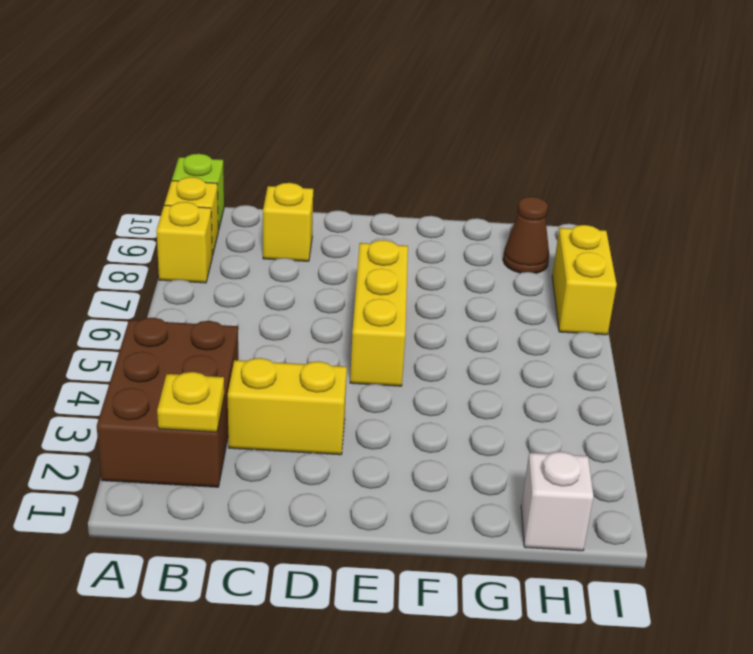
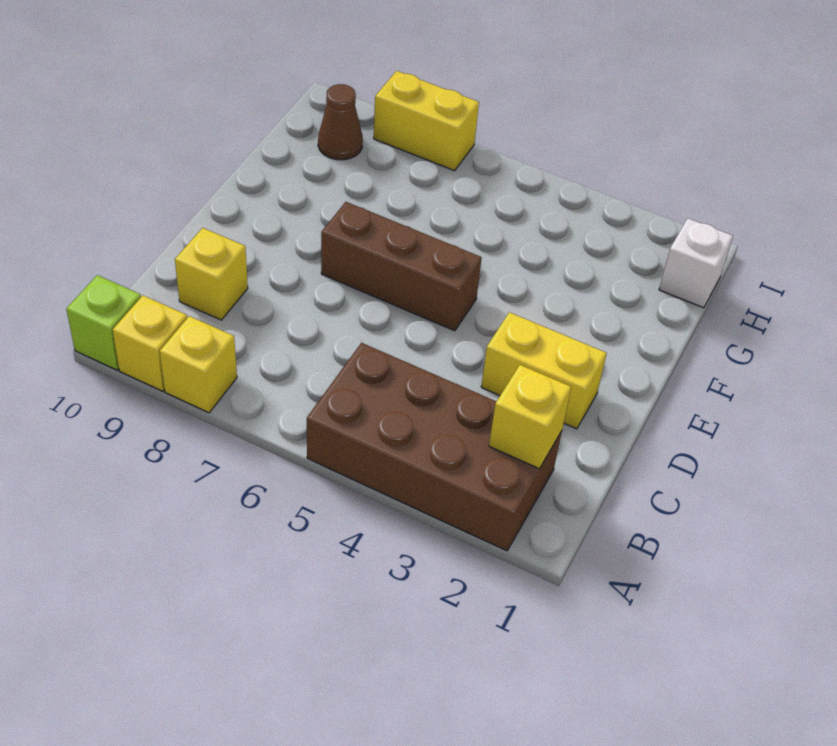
brown 2x3 brick [97,318,238,487] -> brown 2x4 brick [307,343,562,551]
yellow 1x1 plate [157,372,224,432] -> yellow 1x1 brick [489,365,571,469]
yellow 1x2 brick [228,358,347,455] -> yellow 1x2 brick turned to [481,312,607,429]
yellow 1x3 brick [350,240,408,386] -> brown 1x3 brick [321,202,482,331]

